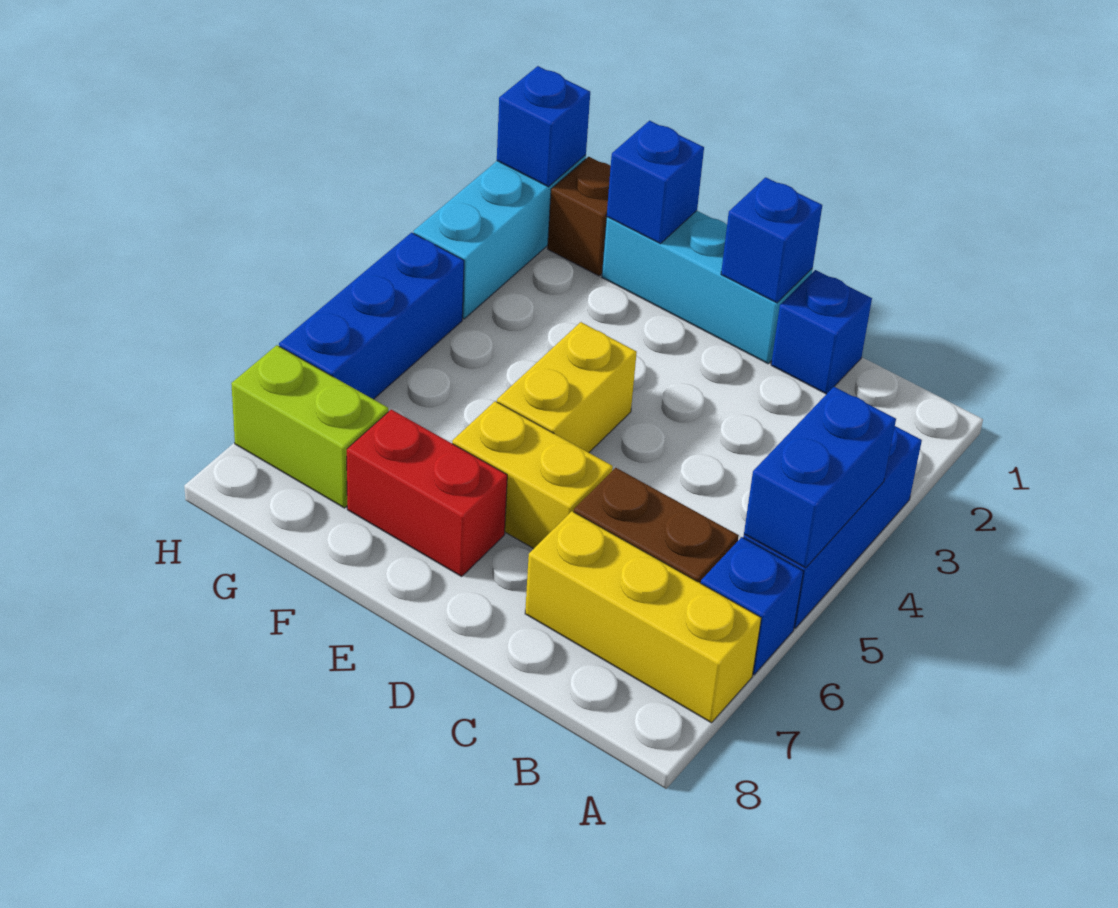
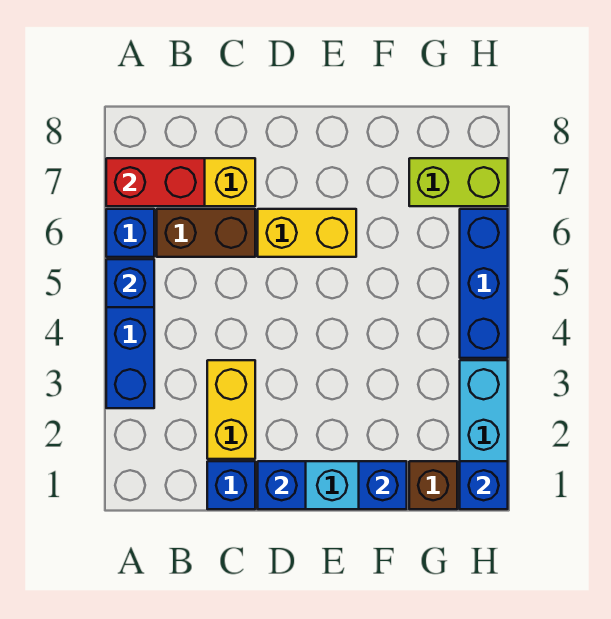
blue 1x2 brick [744,387,896,568] -> blue 1x1 brick [106,259,154,307]
yellow 1x2 brick [497,322,637,452] -> yellow 1x2 brick moved to [207,360,255,459]
red 1x2 brick [347,410,507,576] -> red 1x2 brick moved to [106,158,205,206]

